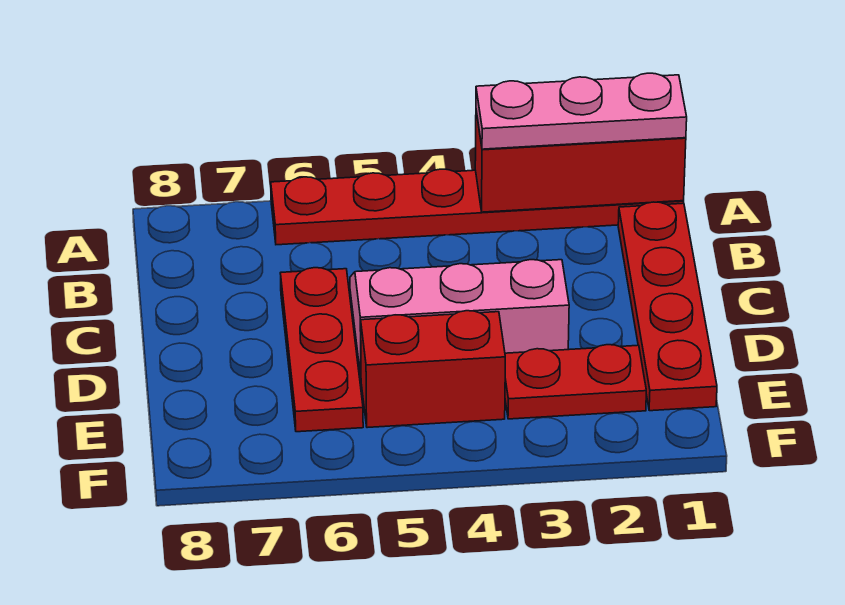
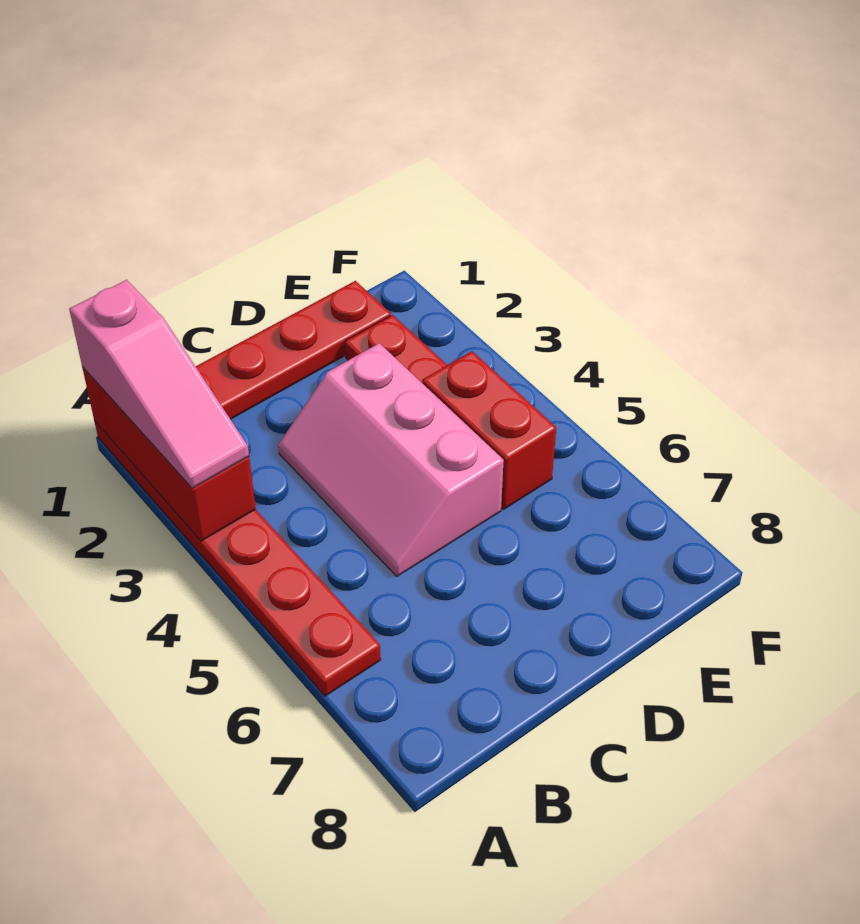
pink 1x3 plate [476,73,687,149] -> pink 1x3 slope [69,280,249,488]
red 1x3 plate [280,268,363,432] -> none

